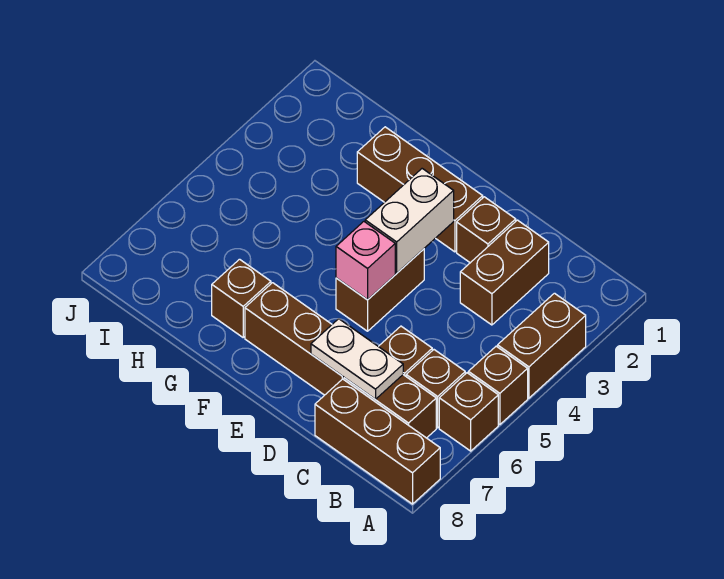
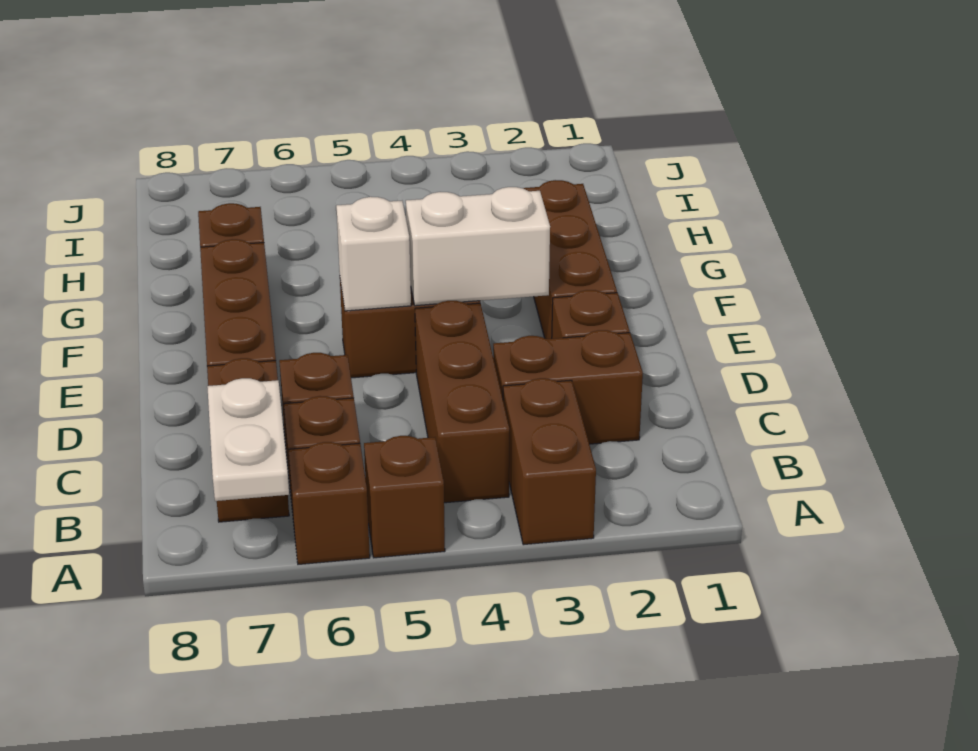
brown 1x2 brick [498,293,586,398] -> brown 1x2 brick turned to [503,378,596,545]
brown 1x3 brick [315,379,440,504] -> brown 1x3 brick moved to [415,301,509,503]
white 1x2 plate [311,319,403,399] -> white 1x2 plate moved to [207,378,289,501]
pink 1x1 brick [336,222,395,300] -> white 1x1 brick [336,197,411,311]

